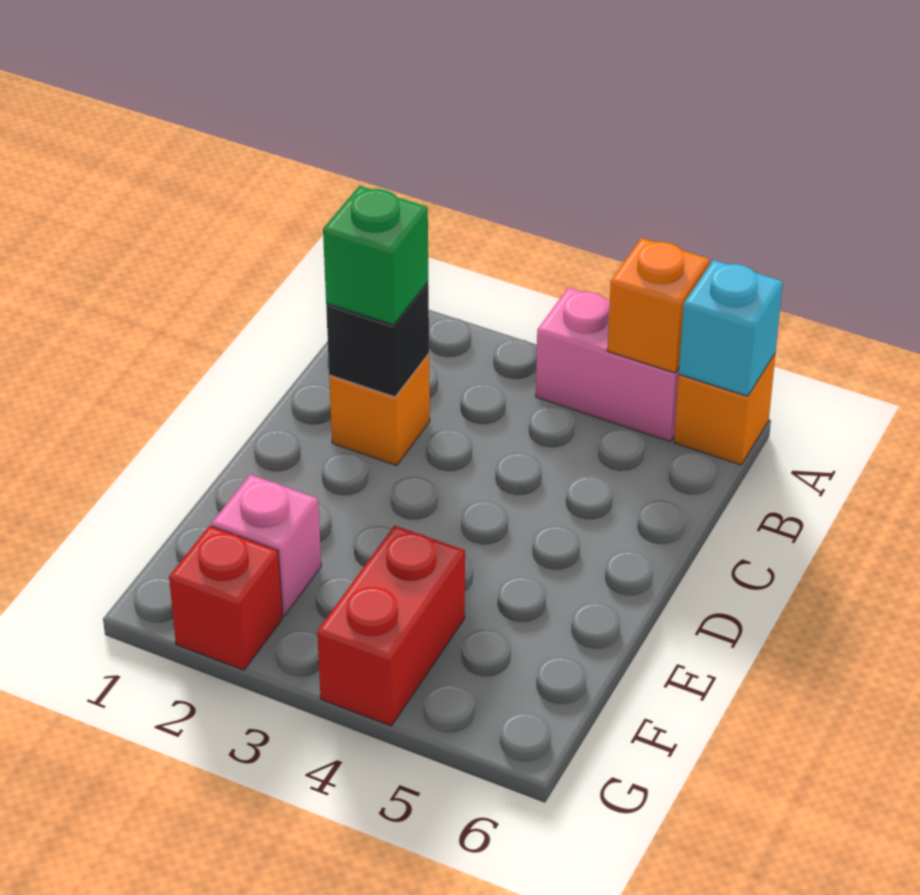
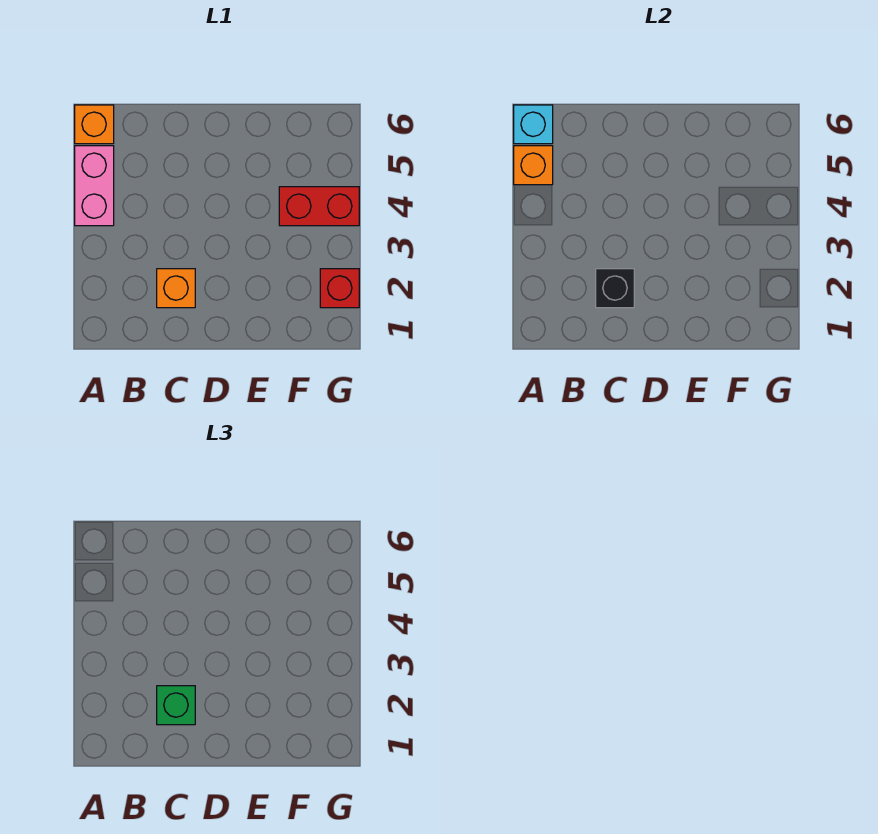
pink 1x1 brick [211,475,321,616] -> none

